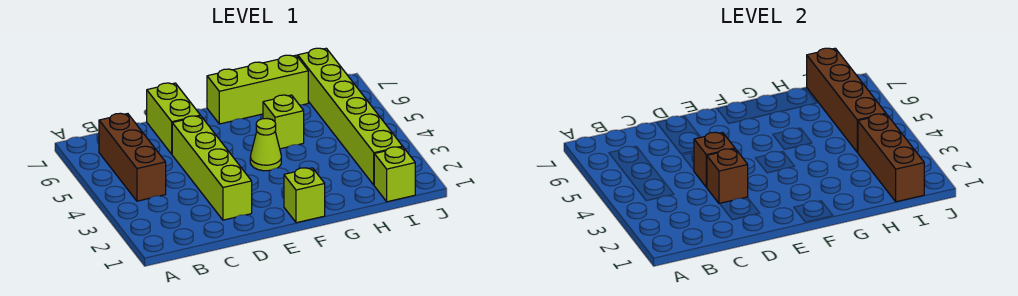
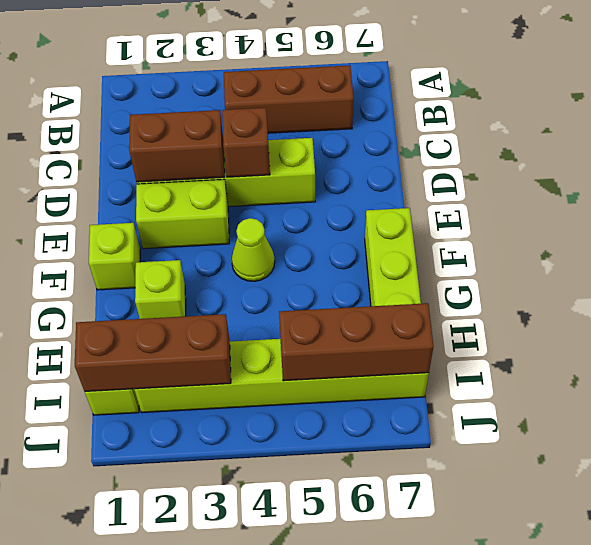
brown 1x1 brick [707,149,748,204] -> brown 1x2 brick [129,110,225,182]
lime 1x2 brick [147,83,200,154] -> lime 1x2 brick moved to [136,179,229,249]
lime 1x1 brick [263,95,304,149] -> lime 1x1 brick moved to [135,260,186,319]
brown 1x4 brick [807,48,886,152] -> brown 1x3 brick [279,303,433,381]

